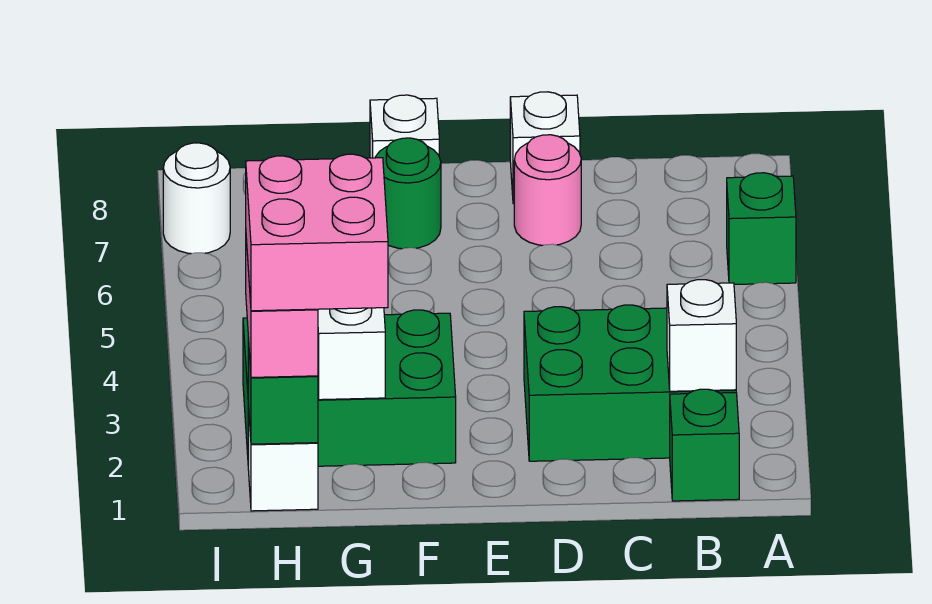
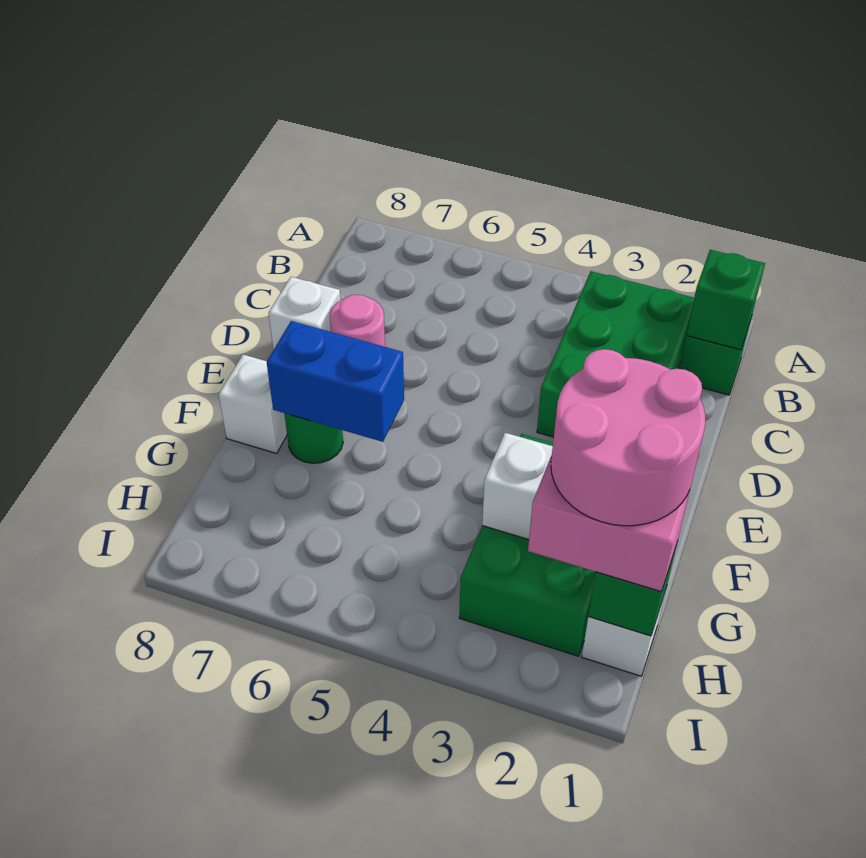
green 1x1 brick [727,173,796,284] -> green 1x1 brick moved to [687,250,765,350]
white 1x1 brick [667,280,736,391] -> none
none -> blue 1x2 brick [267,321,404,442]
pink 2x2 brick [246,154,388,311] -> pink 2x2 round brick [551,349,705,526]
white 1x1 round brick [163,143,230,254] -> none

